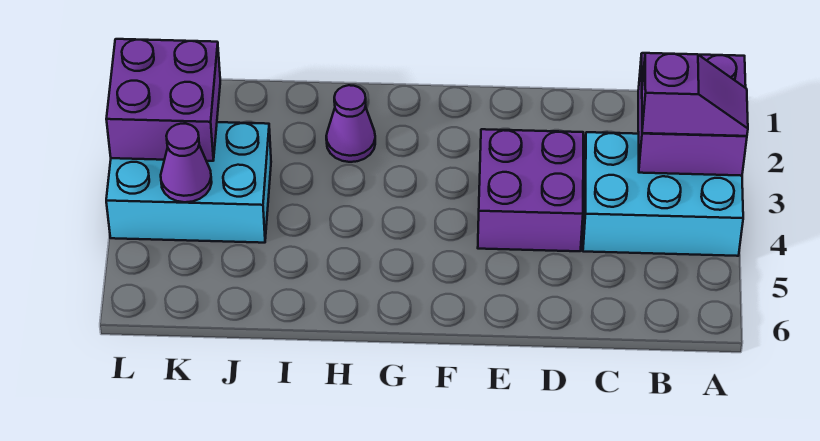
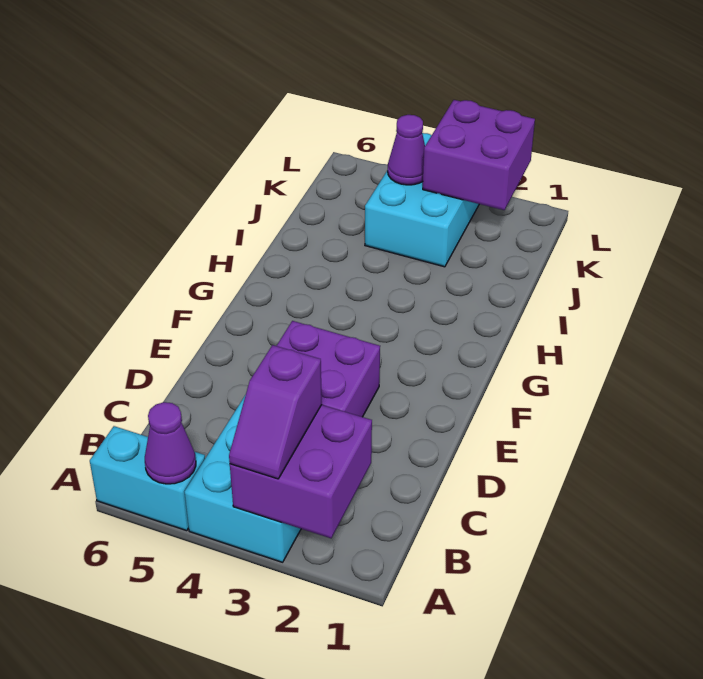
none -> cyan 1x2 brick [90,426,205,531]
purple 1x1 cone [326,85,375,162] -> purple 1x1 cone moved to [145,402,196,484]

